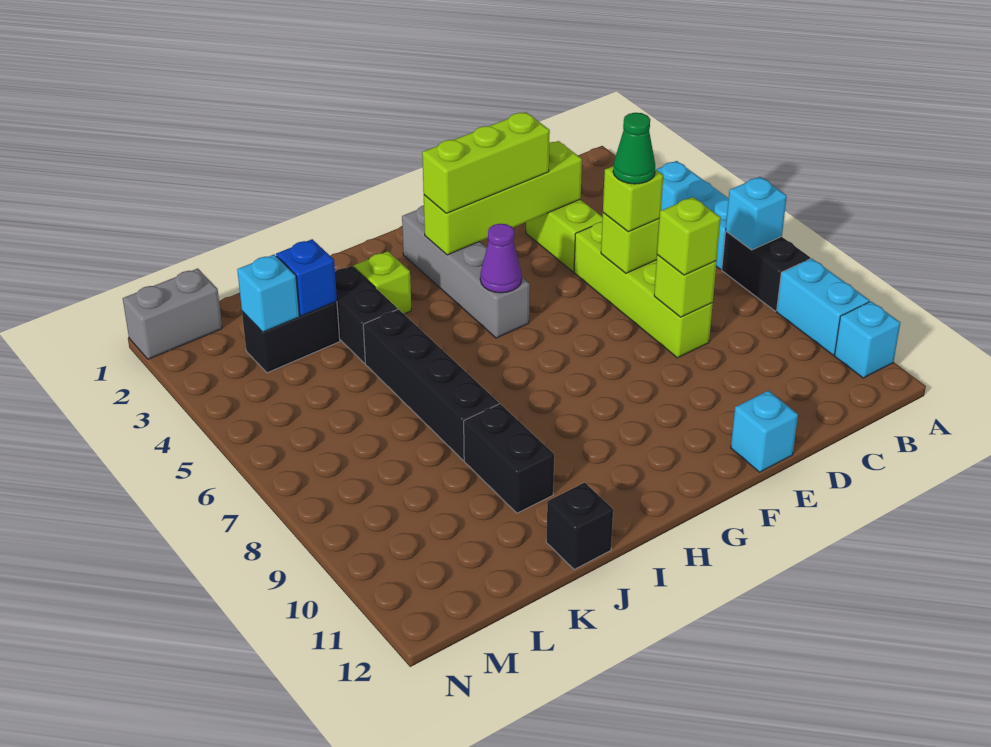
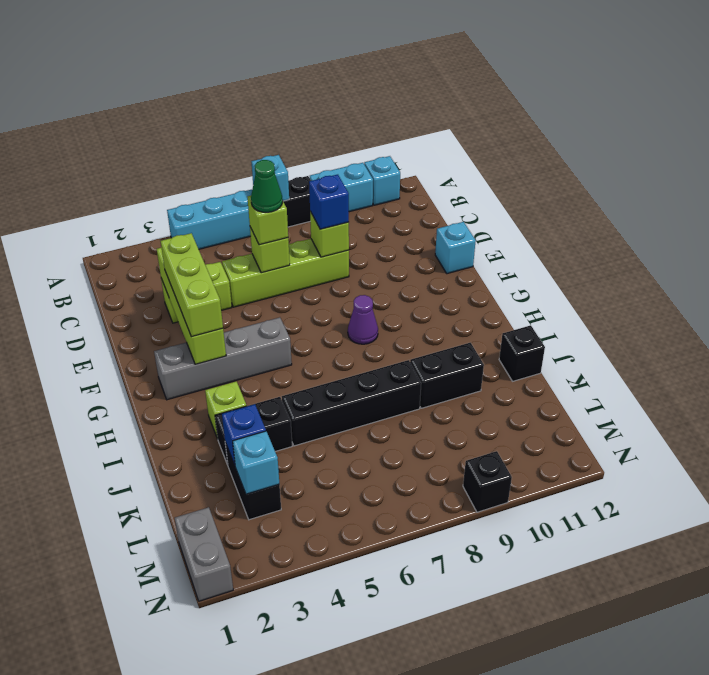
lime 1x1 brick [657,197,721,275] -> blue 1x1 brick [309,175,349,229]
purple 1x1 cone [480,224,522,293] -> purple 1x1 cone moved to [348,295,378,344]
none -> black 1x1 brick [463,451,512,512]

